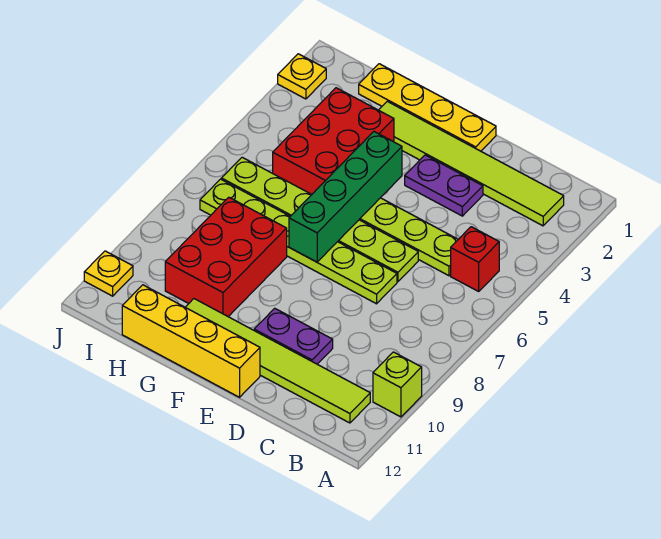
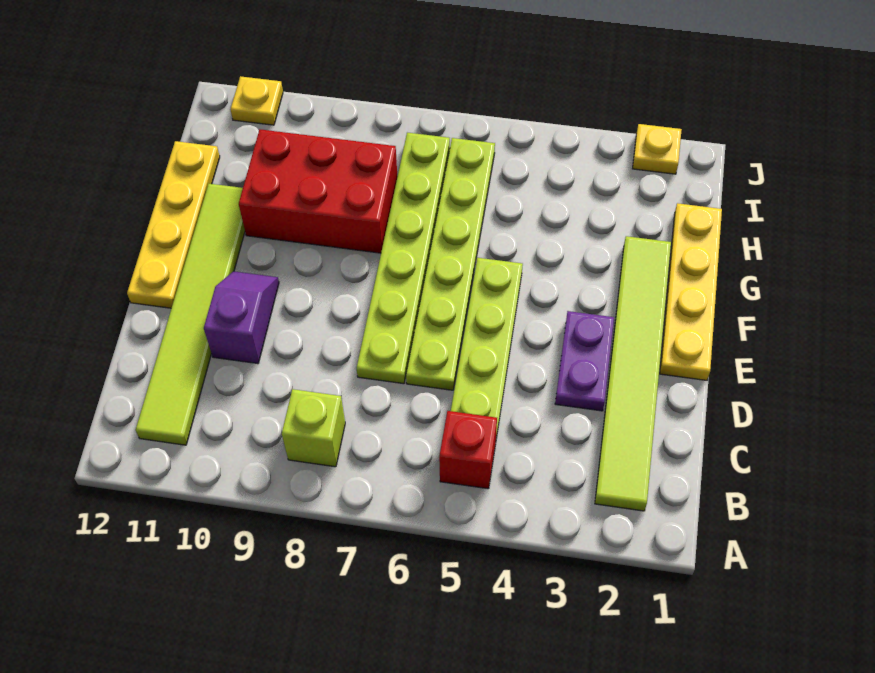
lime 1x1 brick [373,352,422,417] -> lime 1x1 brick moved to [282,389,345,467]
purple 1x2 plate [254,308,333,364] -> purple 1x2 slope [204,271,279,364]
yellow 1x4 brick [122,285,260,397] -> yellow 1x4 plate [127,141,220,308]
green 1x4 brick [289,132,402,262] -> none
red 2x3 brick [273,88,394,194] -> none

